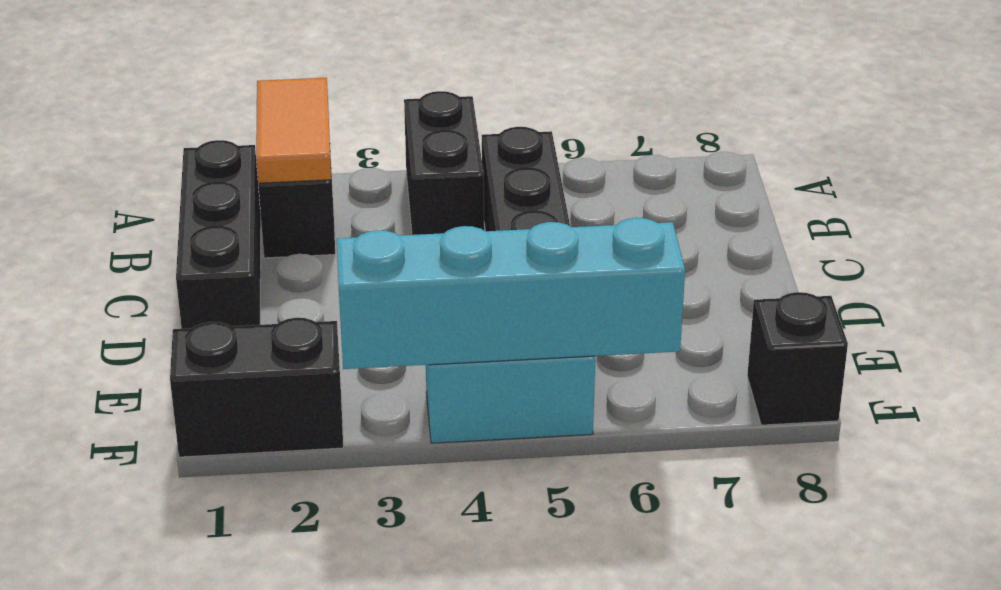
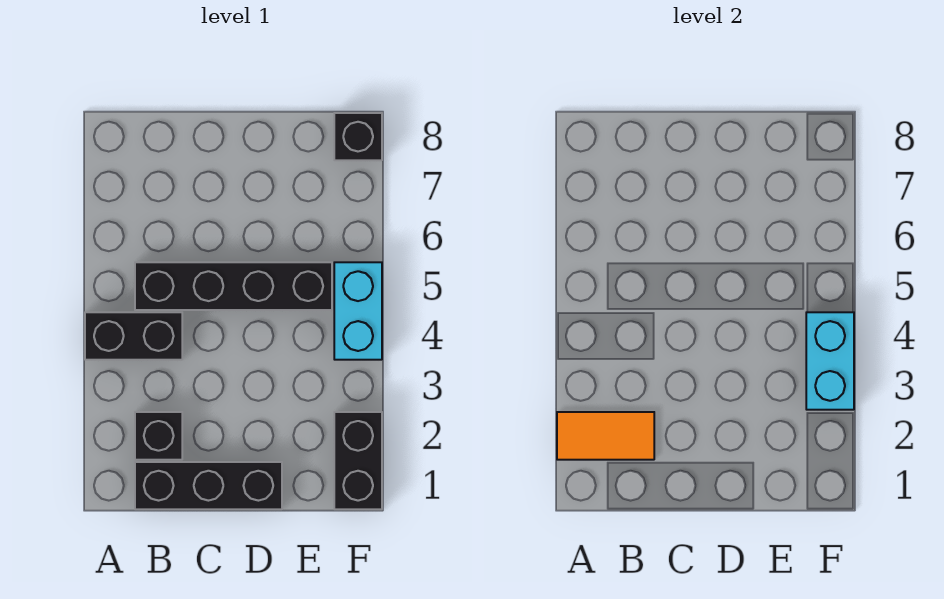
cyan 1x4 brick [337,218,685,369] -> cyan 1x2 brick [806,312,854,410]

